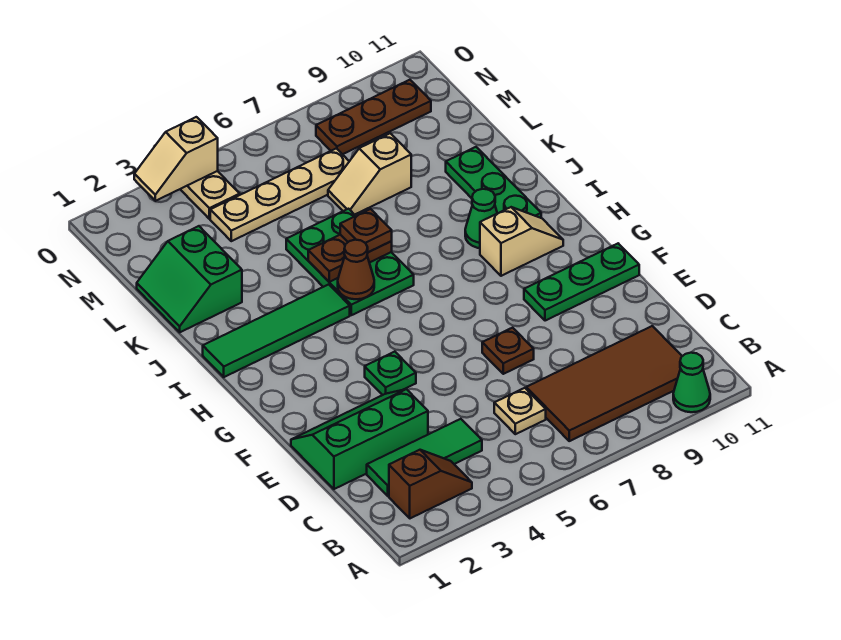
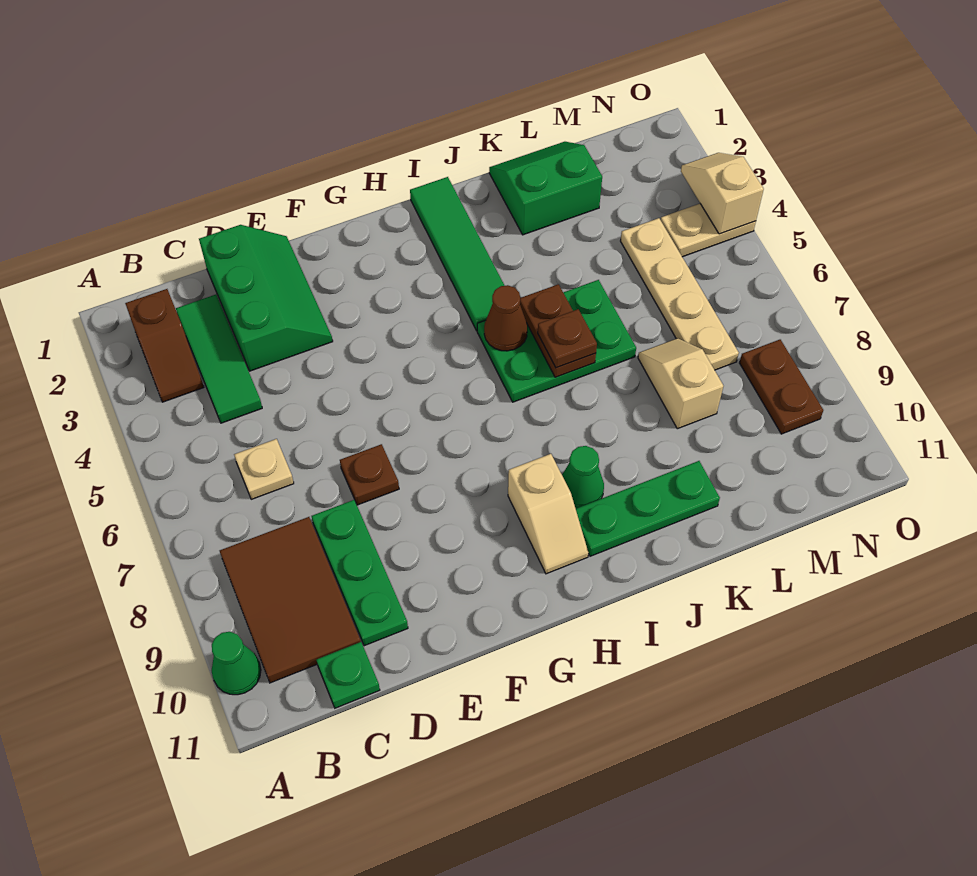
brown 2x4 tile [526,326,682,441] -> brown 2x3 tile [220,517,361,683]
green 1x1 plate [365,352,416,395] -> green 1x1 plate moved to [316,642,380,708]
green 1x3 plate [524,244,639,321] -> green 1x3 plate moved to [311,500,408,646]
brown 1x3 plate [316,80,431,154] -> brown 1x2 plate [740,340,823,434]

